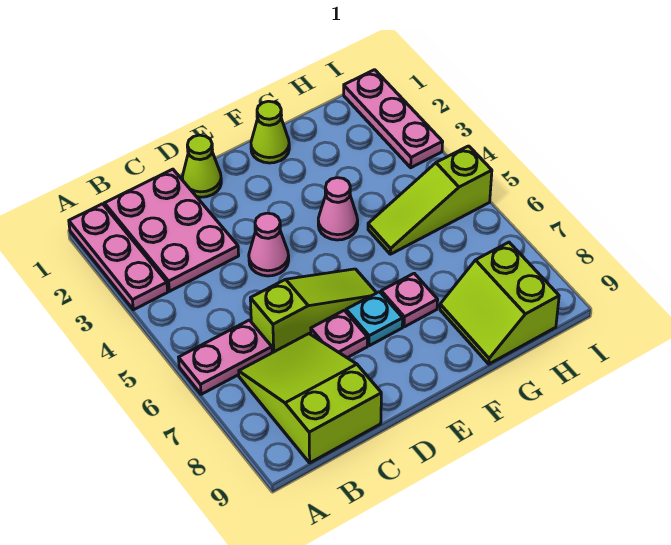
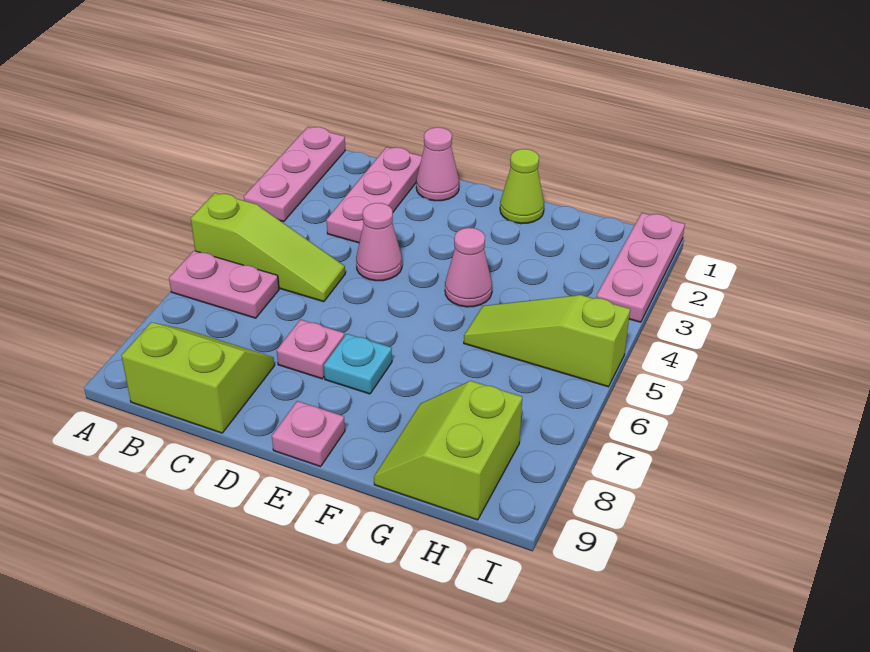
pink 2x3 plate [104,169,239,291] -> pink 1x3 plate [326,147,422,243]
lime 2x3 slope [239,334,381,463] -> lime 2x2 slope [121,322,275,433]
lime 1x3 slope [250,269,376,353] -> lime 1x3 slope moved to [191,193,345,302]
lime 1x1 cone [182,135,221,197] -> pink 1x1 cone [416,127,459,201]
pink 1x1 plate [381,273,438,327] -> pink 1x1 plate moved to [272,401,345,467]

